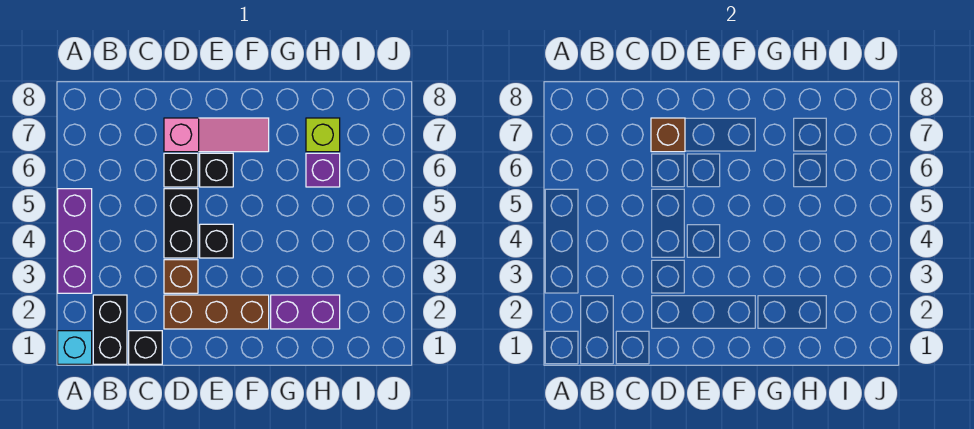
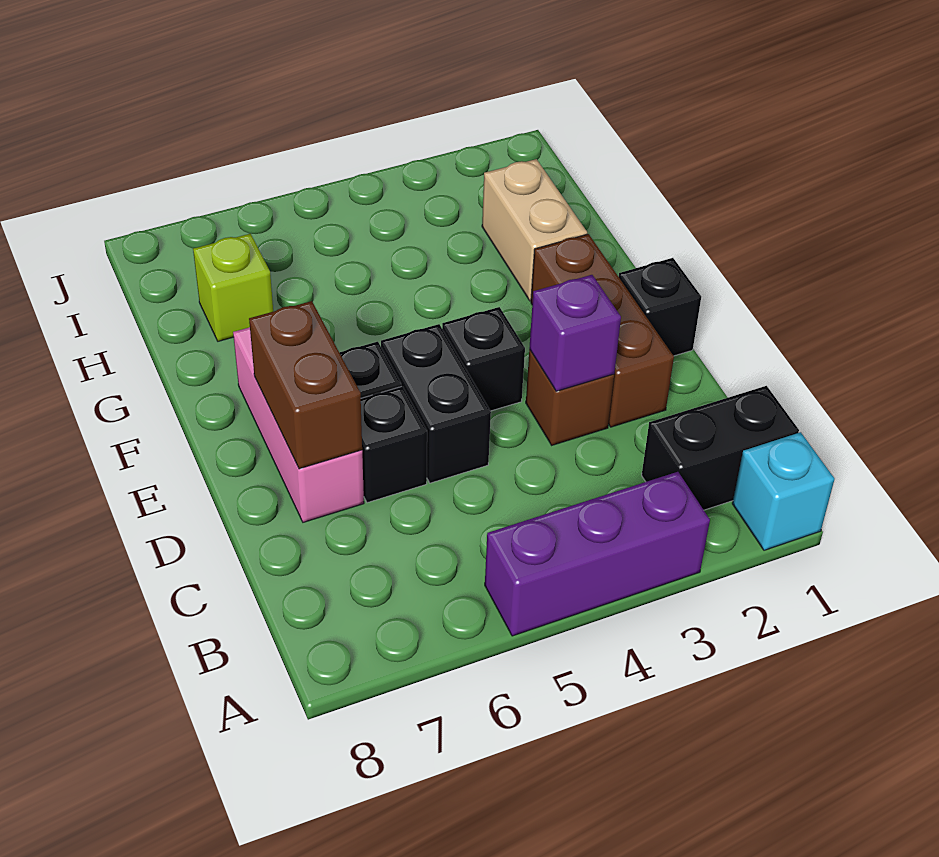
black 1x1 brick [129,331,162,364] -> black 1x1 brick moved to [619,258,701,356]
black 1x2 brick [164,189,198,258] -> black 1x2 brick turned to [381,324,491,483]
pink 1x3 slope [164,118,269,152] -> pink 1x3 brick [233,327,364,522]
brown 1x1 brick [651,118,685,152] -> brown 1x2 brick [249,301,362,469]
purple 1x2 brick [271,295,340,329] -> tan 1x2 brick [482,159,587,301]
purple 1x1 brick [306,153,340,187] -> purple 1x1 brick moved to [529,275,621,391]

